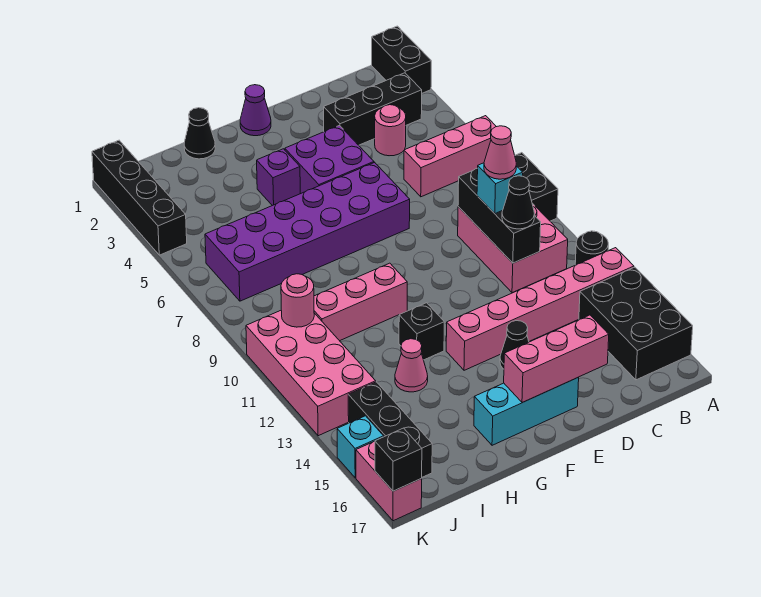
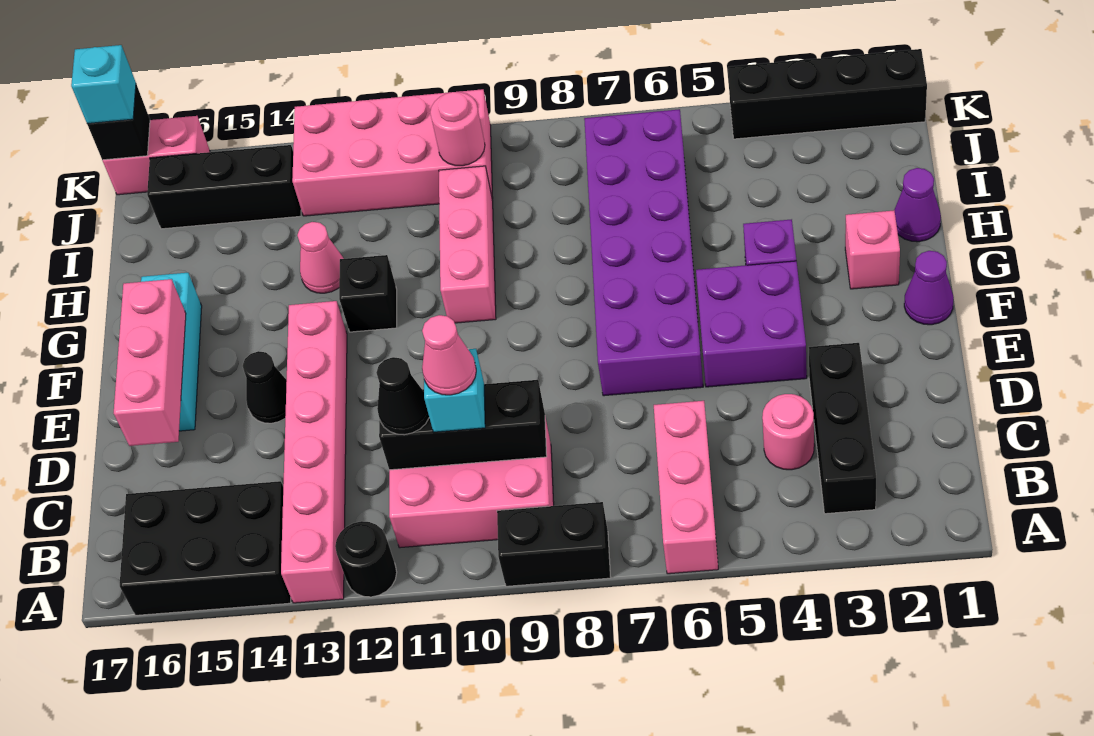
black 1x2 brick [372,26,431,93] -> none
none -> pink 1x1 brick [845,210,900,289]
black 1x1 cone [184,108,215,159] -> purple 1x1 cone [895,168,941,242]
cyan 1x1 brick [337,416,384,478] -> cyan 1x1 brick moved to [71,45,136,124]

